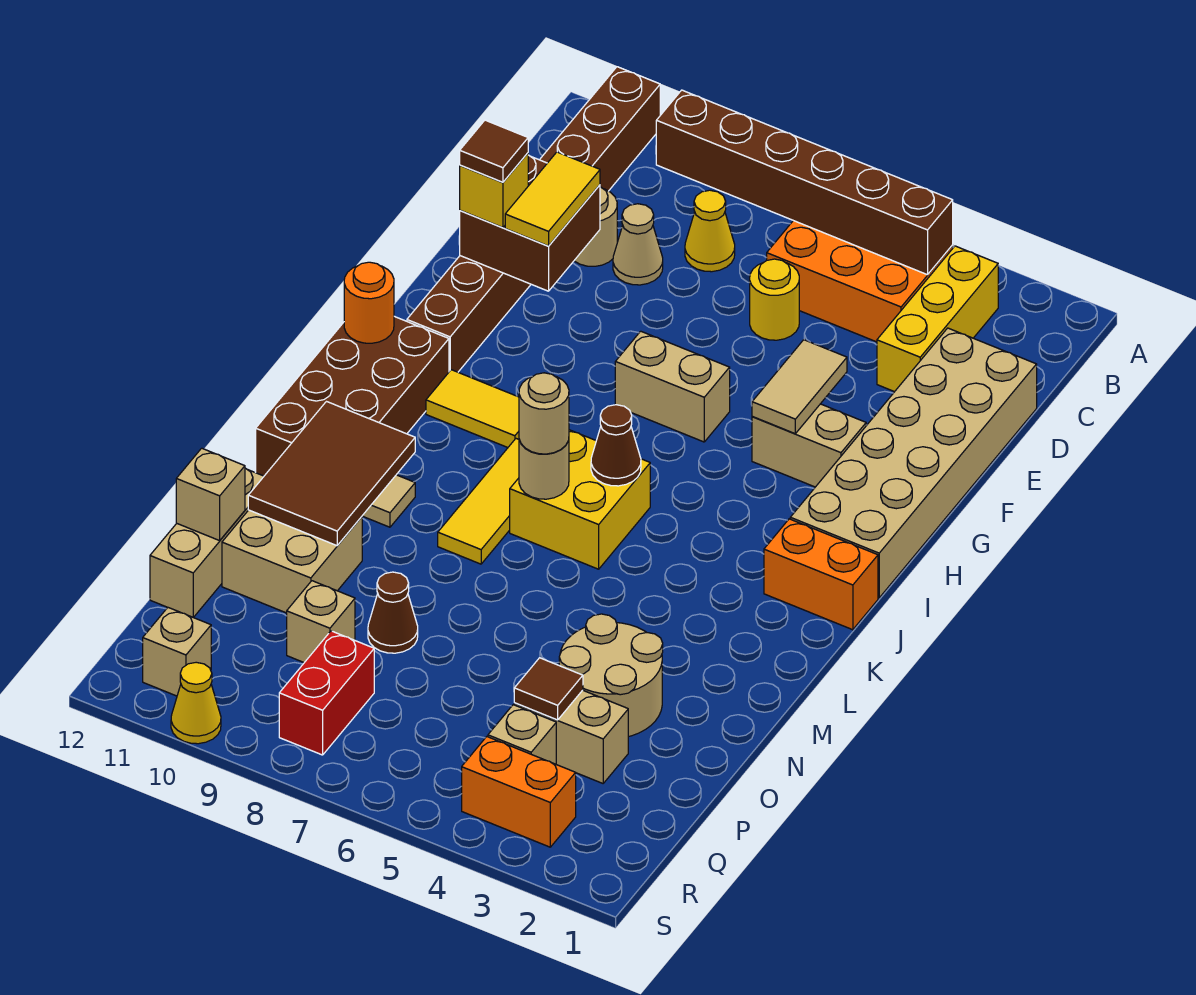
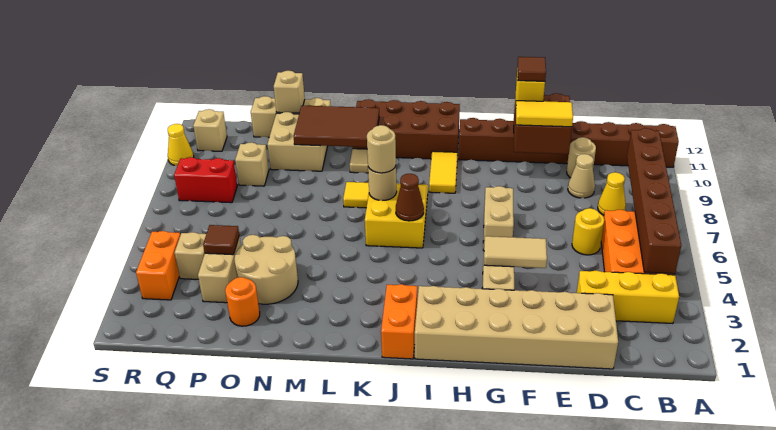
orange 1x1 round brick [344,262,394,343] -> orange 1x1 round brick moved to [225,277,260,326]
brown 1x1 cone [368,572,418,653] -> none

